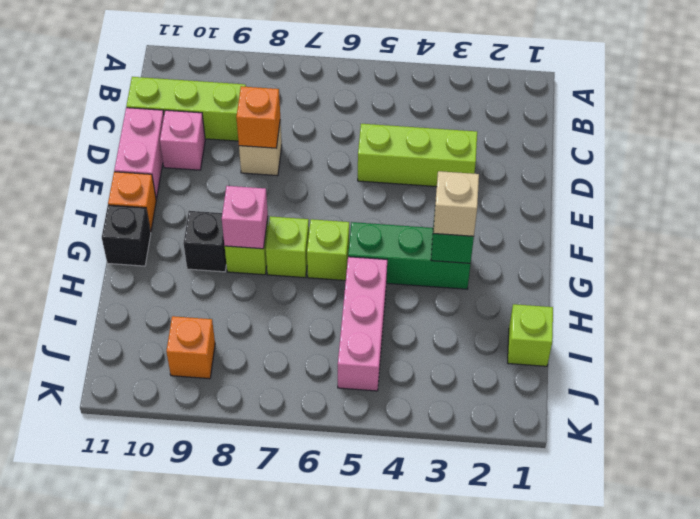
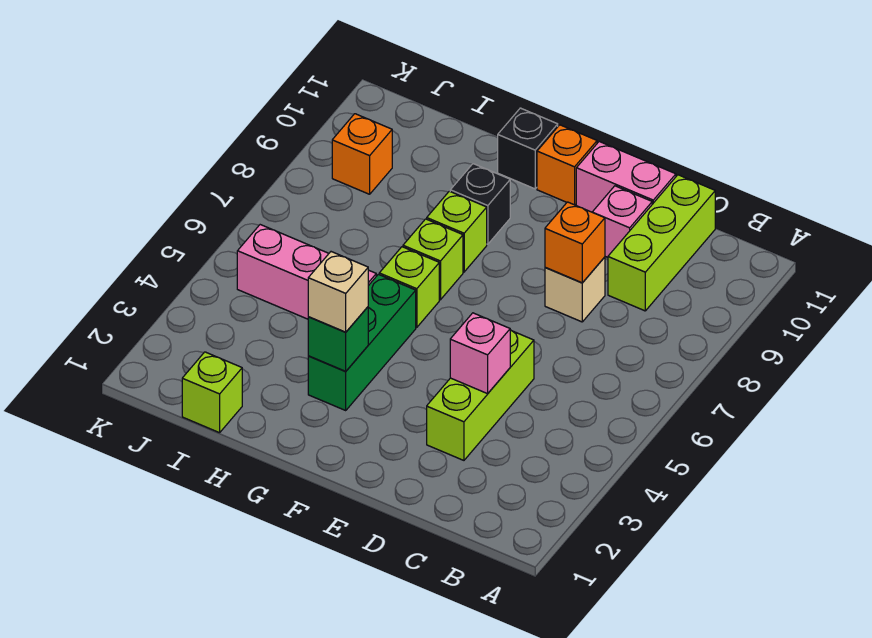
pink 1x1 brick [222,186,268,249] -> pink 1x1 brick moved to [450,313,510,394]

